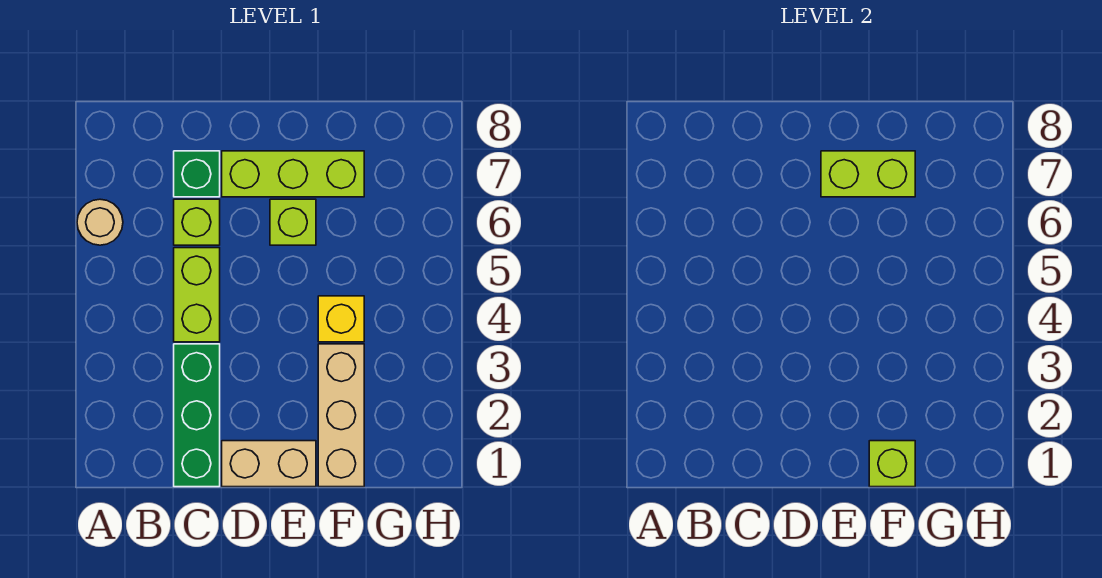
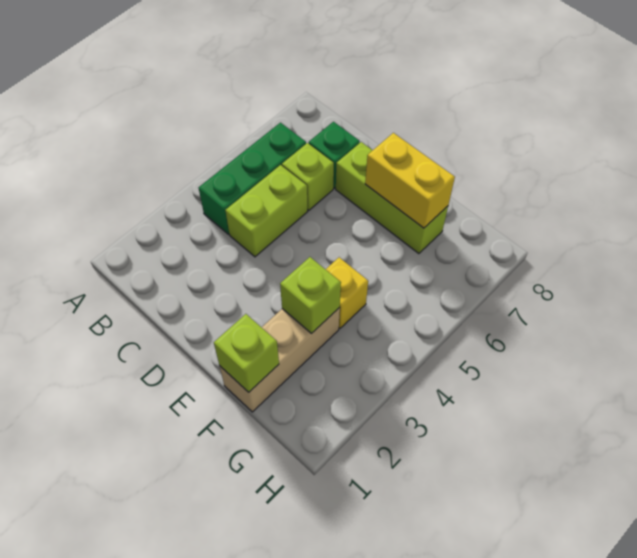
tan 1x1 round brick [77,199,123,245] -> none
green 1x3 brick [174,344,220,487] -> green 1x3 brick moved to [199,123,306,234]
tan 1x2 brick [222,441,316,487] -> none
lime 1x1 brick [270,199,316,245] -> lime 1x1 brick moved to [280,257,341,333]
lime 1x2 brick [821,151,915,197] -> yellow 1x2 brick [365,133,455,228]

